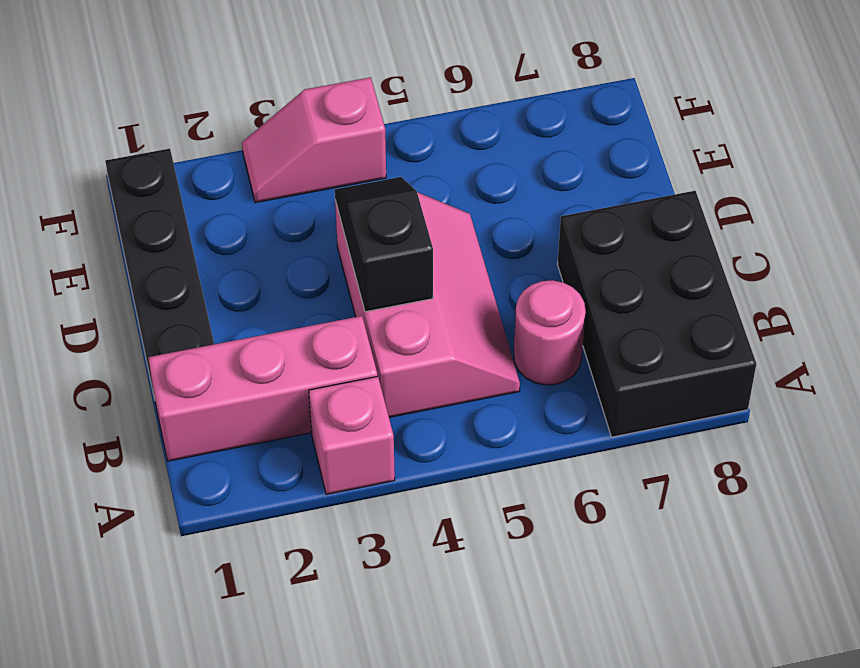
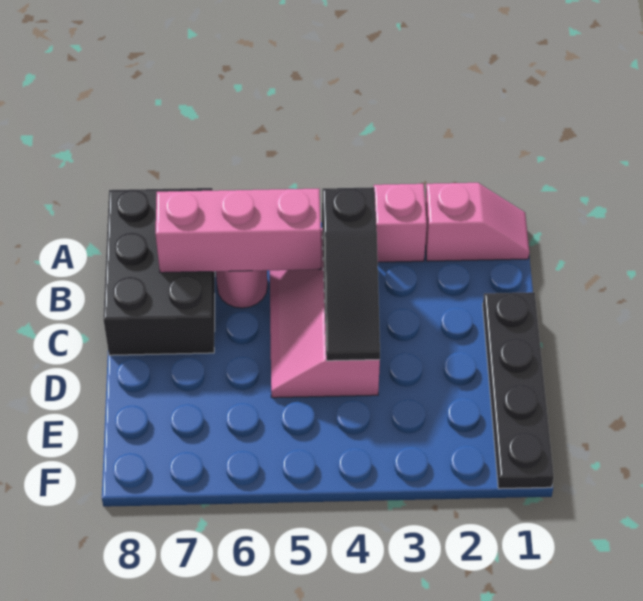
pink 1x3 brick [148,316,377,461] -> pink 1x3 brick moved to [156,189,321,273]
black 1x2 slope [335,177,433,312] -> black 1x3 slope [322,187,380,361]
pink 1x2 slope [242,77,386,203] -> pink 1x2 slope moved to [425,183,529,261]

